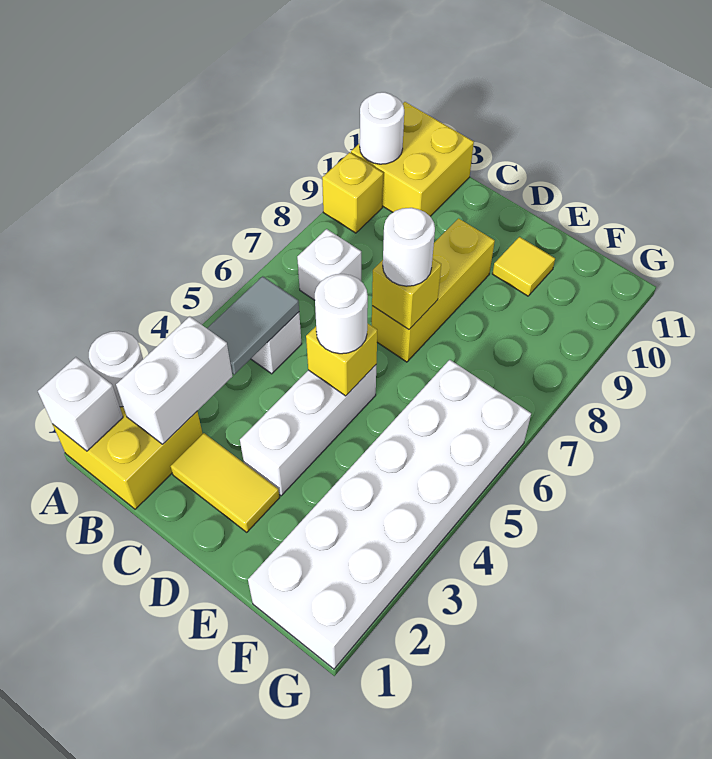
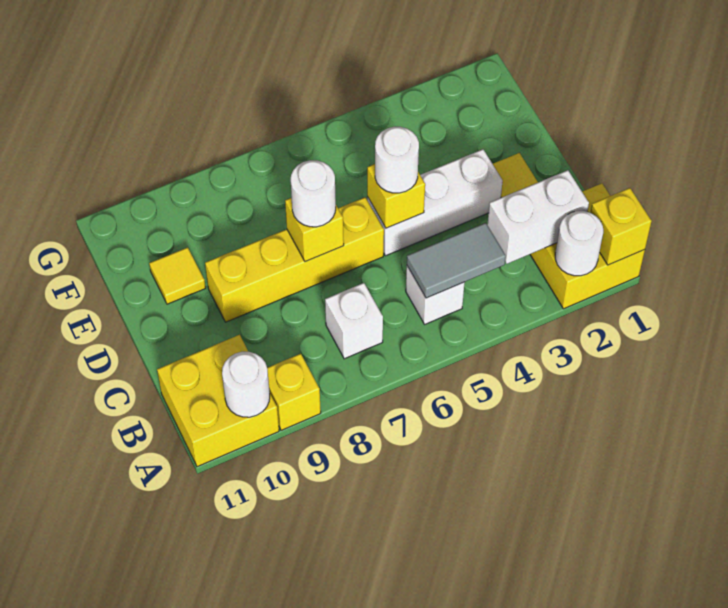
white 1x1 brick [38,357,123,451] -> yellow 1x1 brick [590,188,652,265]
yellow 1x3 brick [372,218,495,362] -> yellow 1x4 brick [205,197,384,322]
white 2x6 brick [248,360,531,669] -> none

